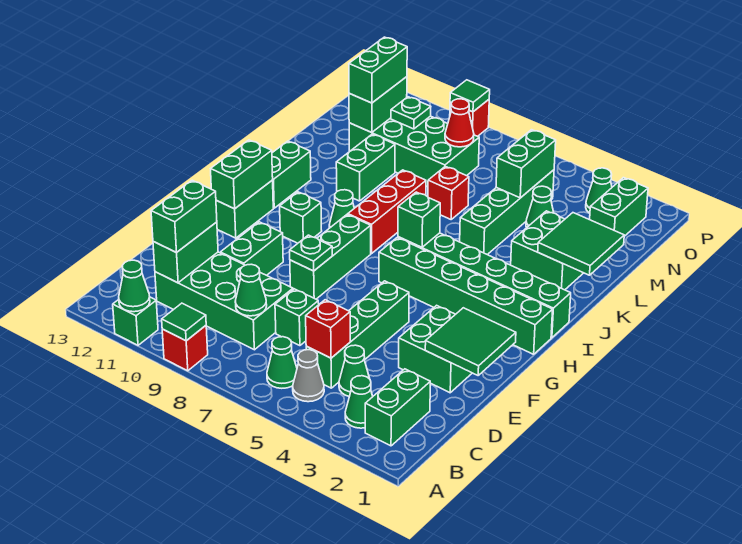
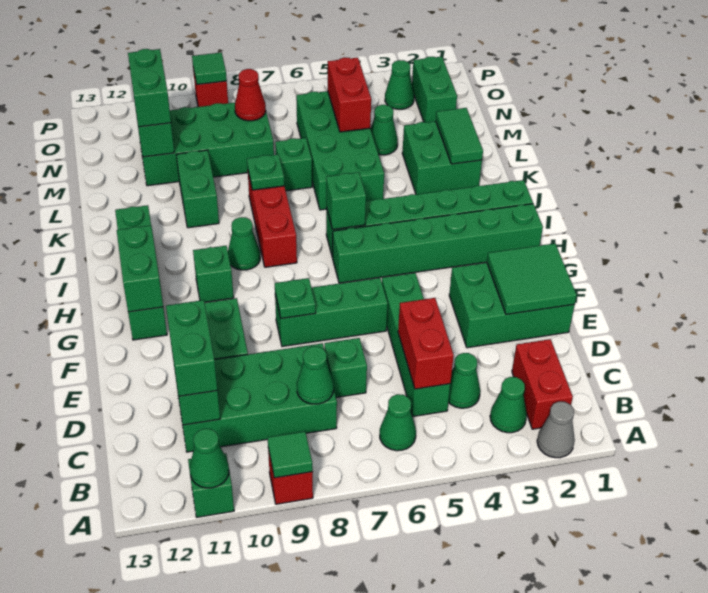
green 1x2 brick [365,369,430,446] -> red 1x2 brick [512,339,573,429]
grey 1x1 cone [293,350,324,402] -> grey 1x1 cone moved to [537,402,575,458]
red 1x1 brick [306,300,350,358] -> red 1x2 brick [398,298,454,389]
green 2x2 brick [399,305,472,393] -> green 2x3 brick [449,263,575,348]
green 1x3 brick [290,215,371,299] -> green 1x3 brick turned to [275,278,388,347]
green 2x2 tile [538,213,624,275] -> green 1x2 tile [436,108,483,164]
green 1x4 brick [460,170,554,255] -> green 2x4 brick [296,91,384,210]
red 1x1 brick [428,166,469,219] -> green 1x1 brick [275,138,312,191]
green 1x2 brick [496,130,556,198] -> red 1x2 brick [328,57,371,132]
green 1x1 plate [391,97,431,129] -> green 1x1 plate moved to [247,154,284,190]

